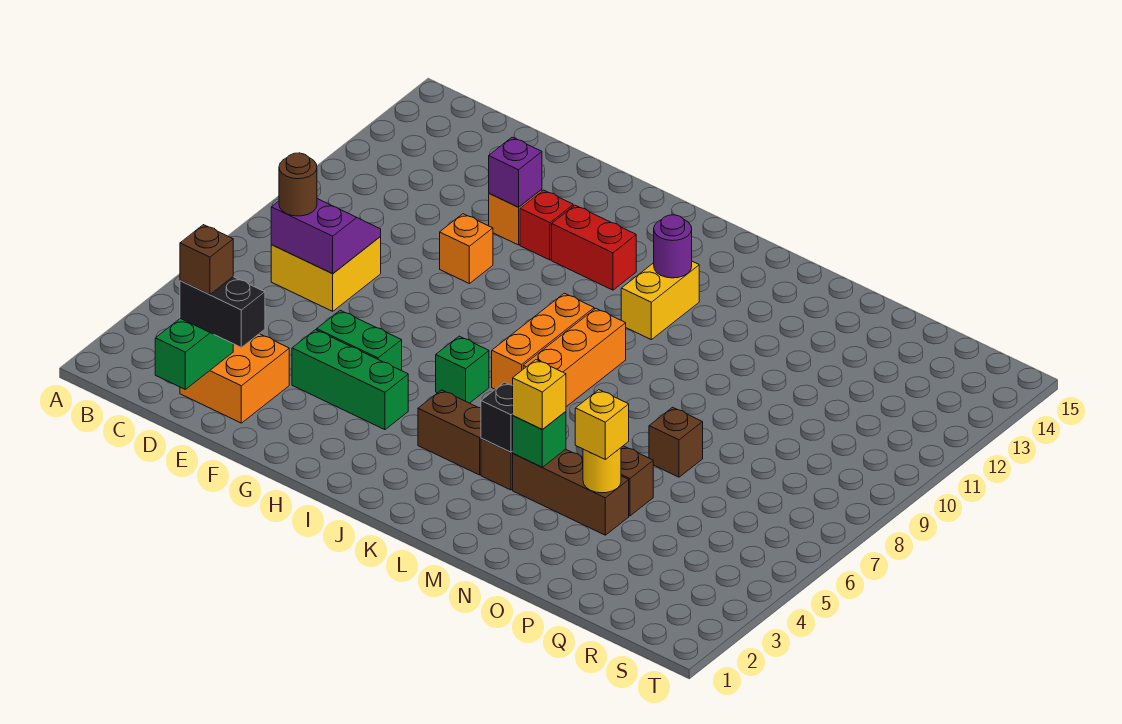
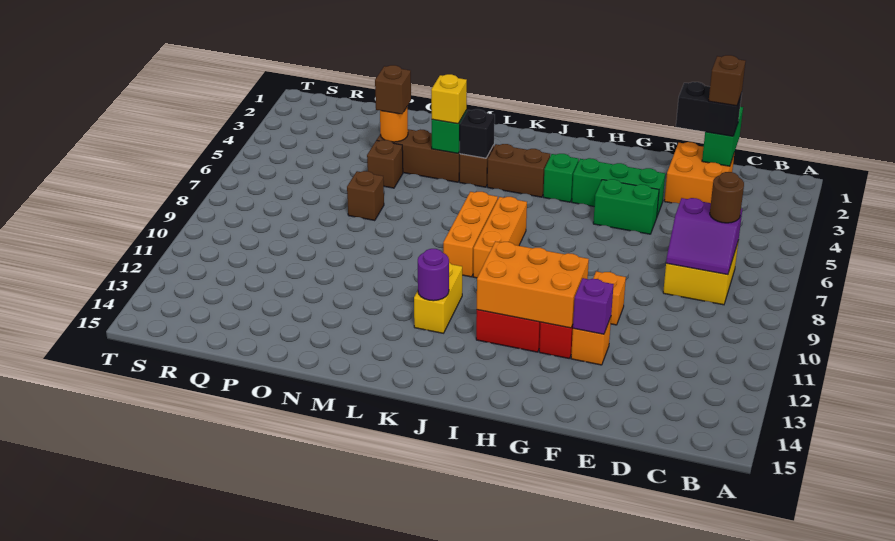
none -> orange 2x3 brick [477,241,589,328]
green 1x1 brick [436,336,489,403] -> green 1x1 brick moved to [543,154,579,202]
yellow 1x1 round brick [583,448,621,493] -> orange 1x1 round brick [380,108,408,142]
yellow 1x1 brick [575,390,629,459] -> brown 1x1 brick [375,65,411,114]

